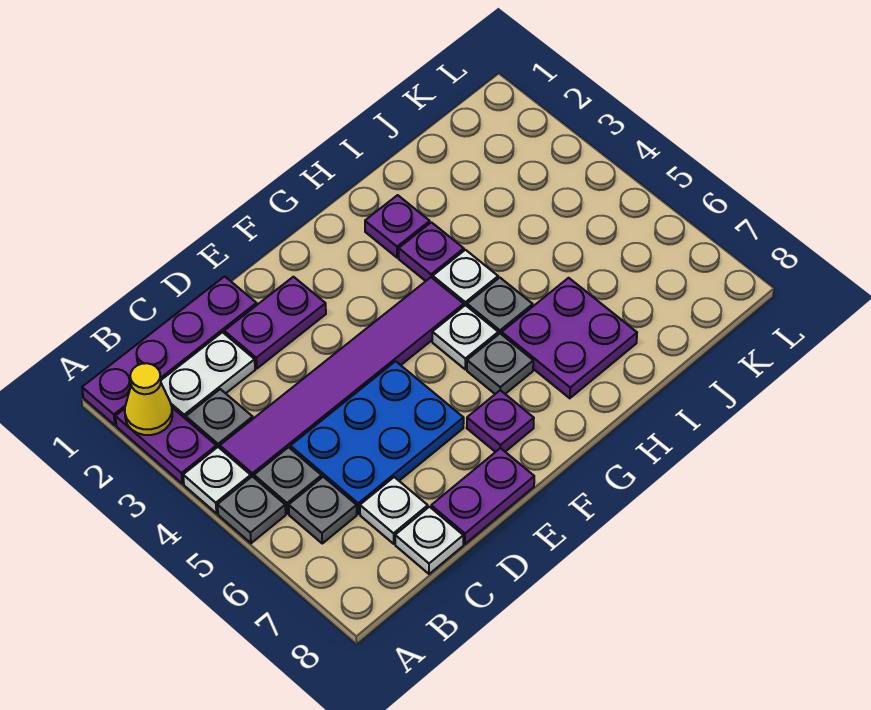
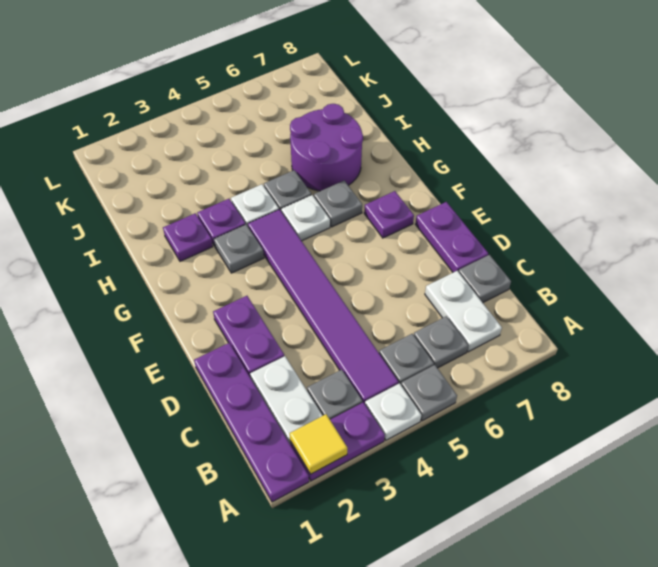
yellow 1x1 cone [125,363,172,435] -> yellow 1x1 tile [290,414,347,474]
blue 2x3 plate [290,361,464,514] -> none
white 1x1 plate [360,477,428,544] -> white 1x2 plate [425,271,502,352]
white 1x1 plate [395,507,463,574] -> grey 1x1 plate [459,255,511,303]
none -> grey 1x1 plate [214,225,264,273]
purple 2x2 plate [502,278,637,398] -> purple 2x2 round brick [290,104,363,191]

